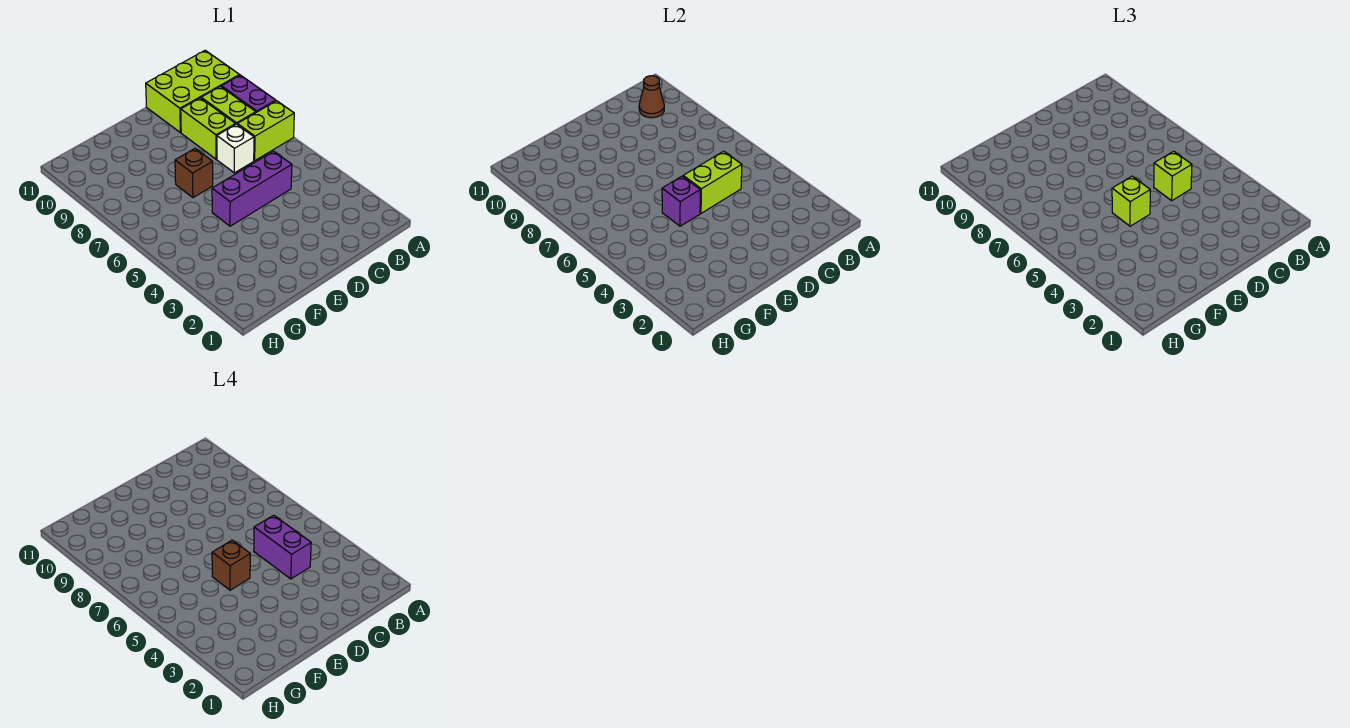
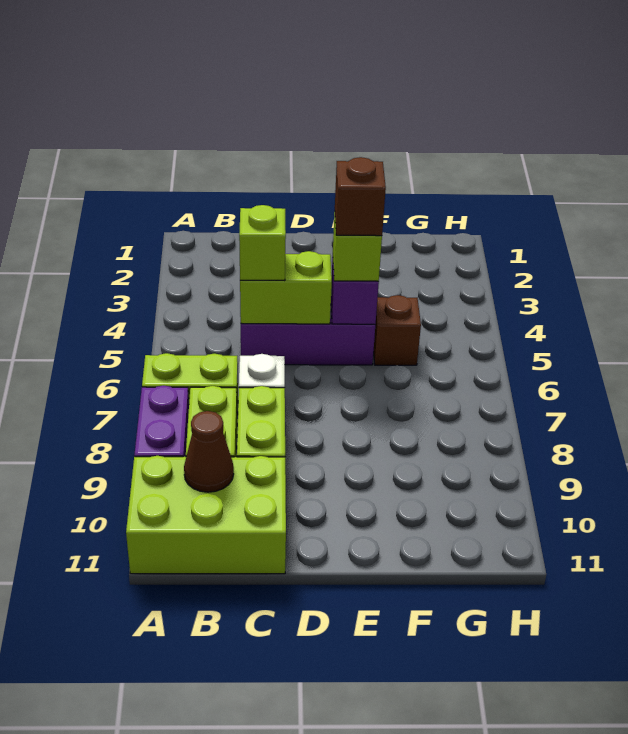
purple 1x2 brick [254,515,311,579] -> none
brown 1x1 brick [175,149,213,198] -> brown 1x1 brick moved to [373,295,421,365]

